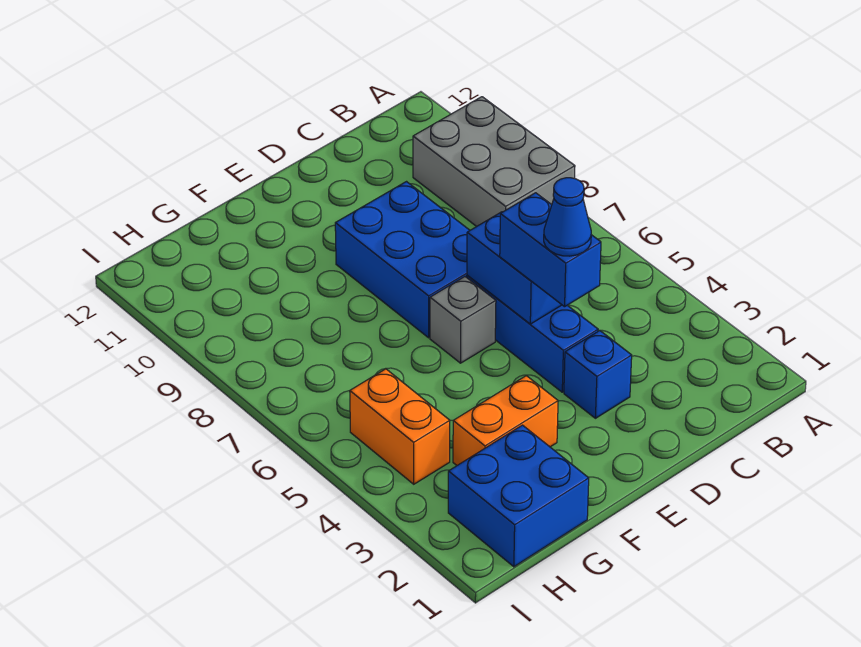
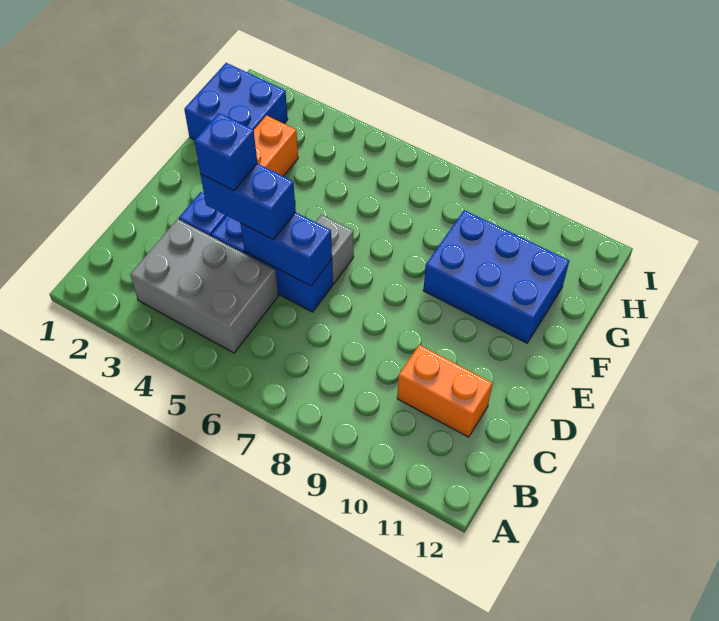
grey 2x3 brick [413,97,575,226] -> grey 2x3 brick moved to [130,219,278,353]
blue 1x1 cone [544,178,591,256] -> blue 1x1 brick [195,113,257,191]
blue 2x3 brick [335,182,470,338] -> blue 2x3 brick moved to [423,210,569,343]
orange 1x2 brick [350,369,450,484] -> orange 1x2 brick moved to [397,345,492,437]

